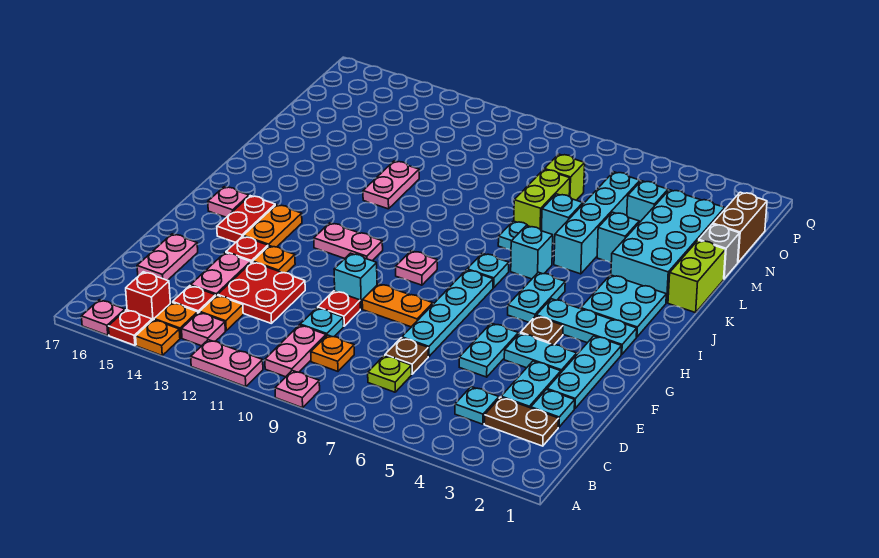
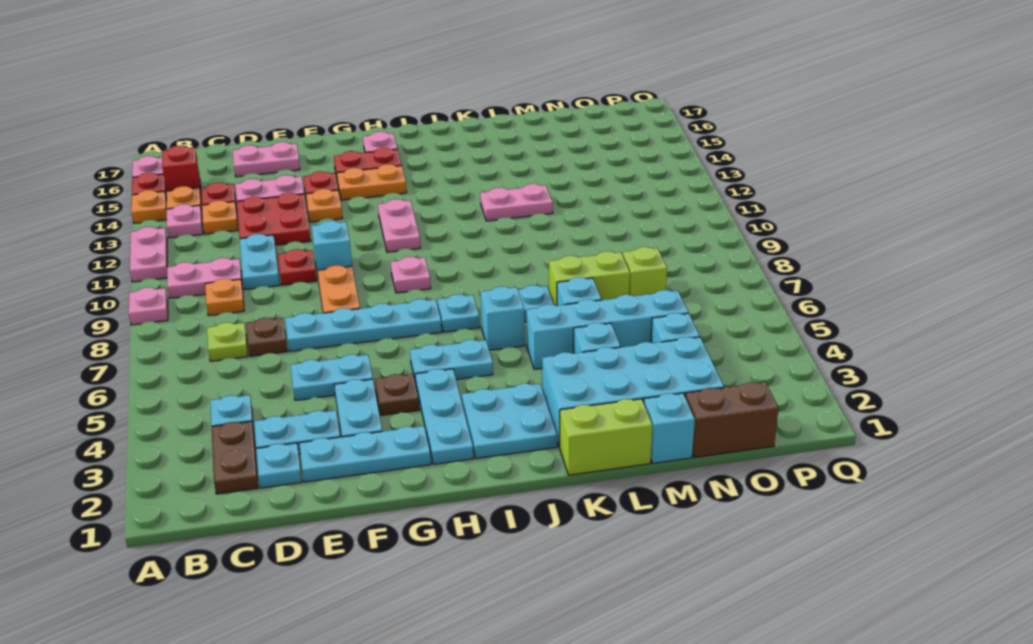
cyan 1x1 plate [300,308,343,337] -> cyan 1x2 plate [240,234,280,290]
grey 1x1 brick [699,224,740,279] -> cyan 1x1 brick [644,393,695,463]

